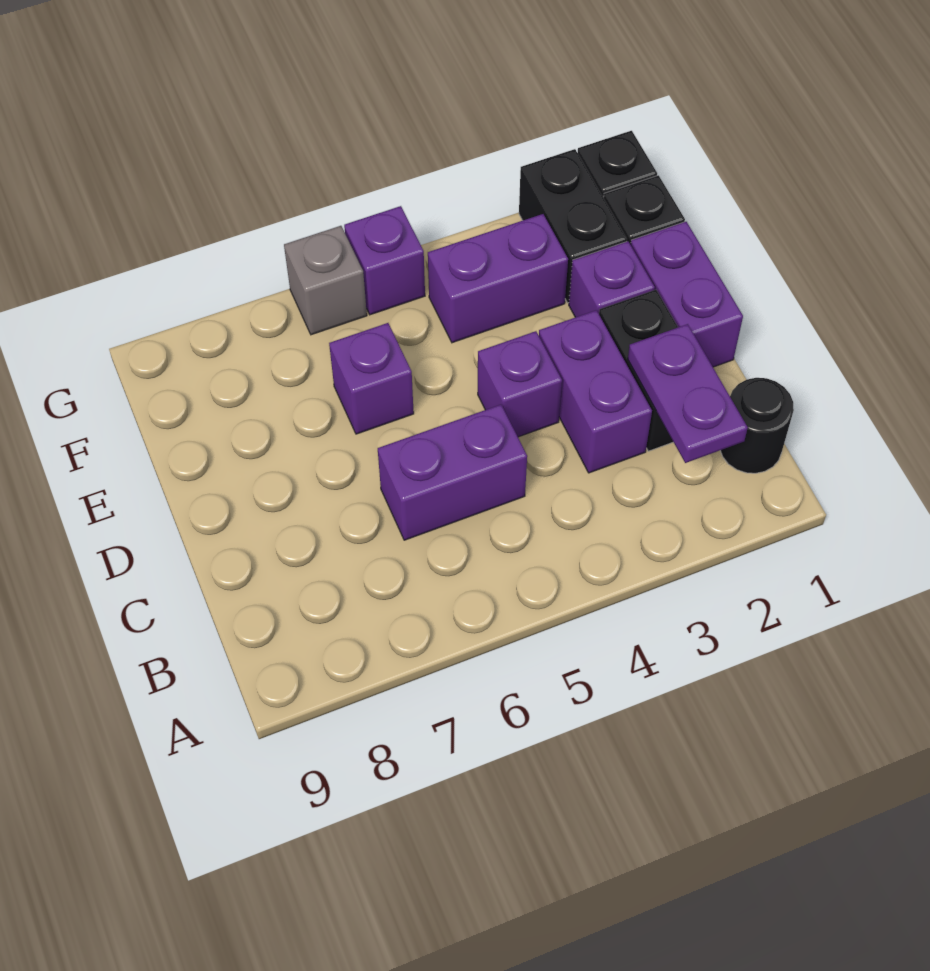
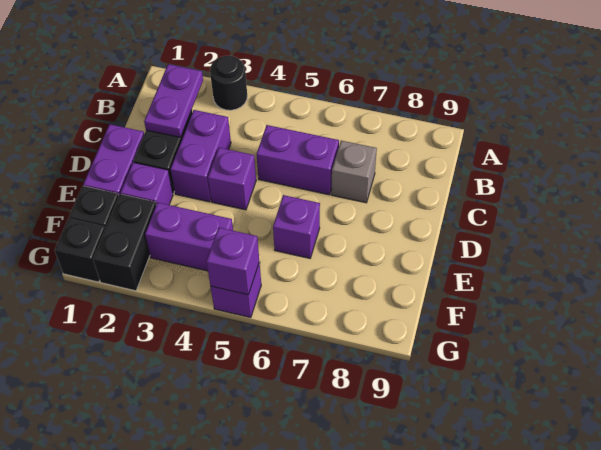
black 1x1 round brick [720,378,794,473] -> black 1x1 round brick moved to [210,56,247,110]
none -> purple 1x1 brick [206,228,259,295]
grey 1x1 brick [284,226,367,335] -> grey 1x1 brick moved to [331,141,377,203]

